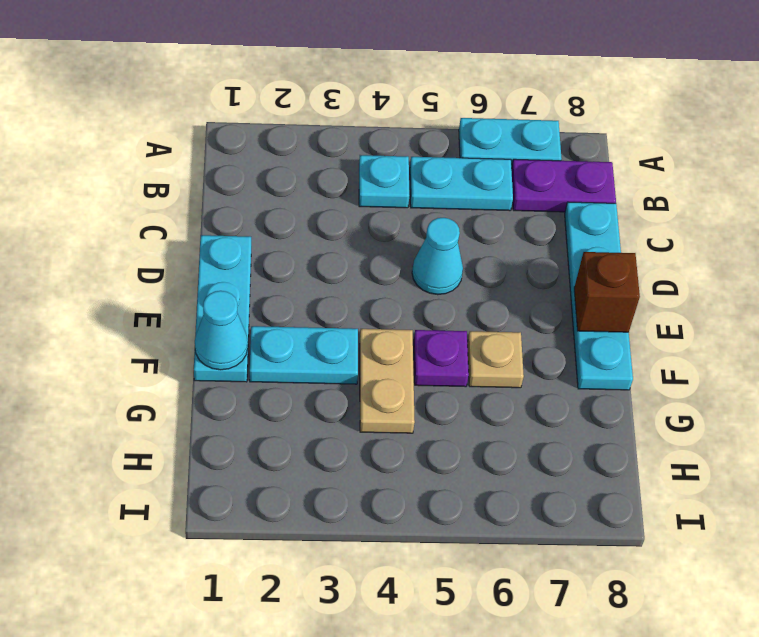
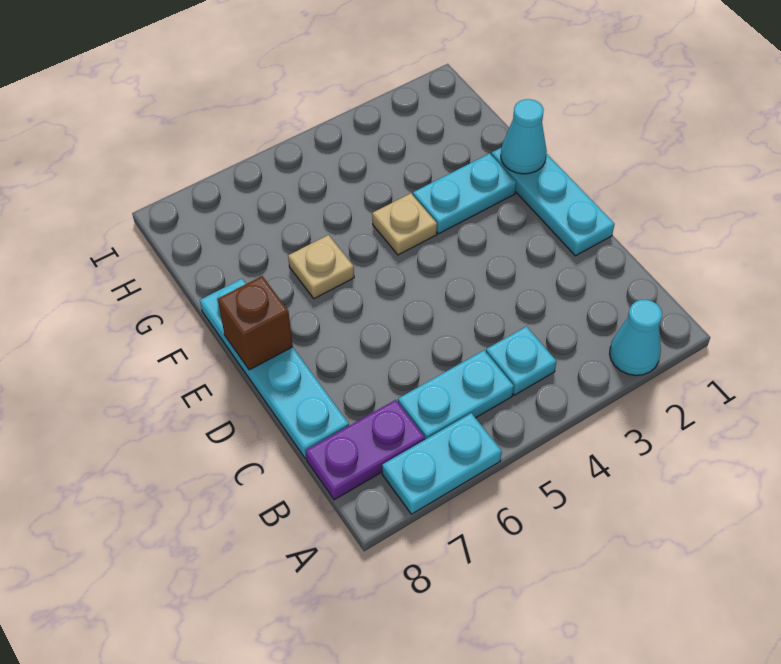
cyan 1x1 cone [412,218,463,295] -> cyan 1x1 cone moved to [609,300,662,375]
tan 1x2 plate [360,329,415,433] -> tan 1x1 plate [372,193,437,255]
purple 1x1 plate [414,330,469,387] -> none

